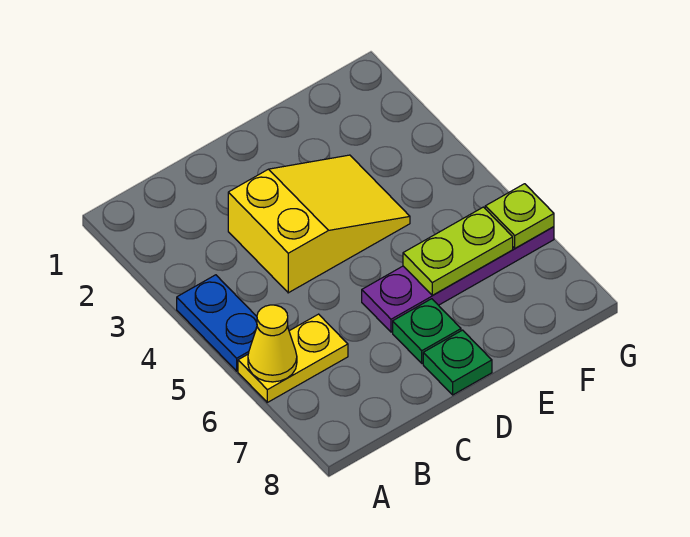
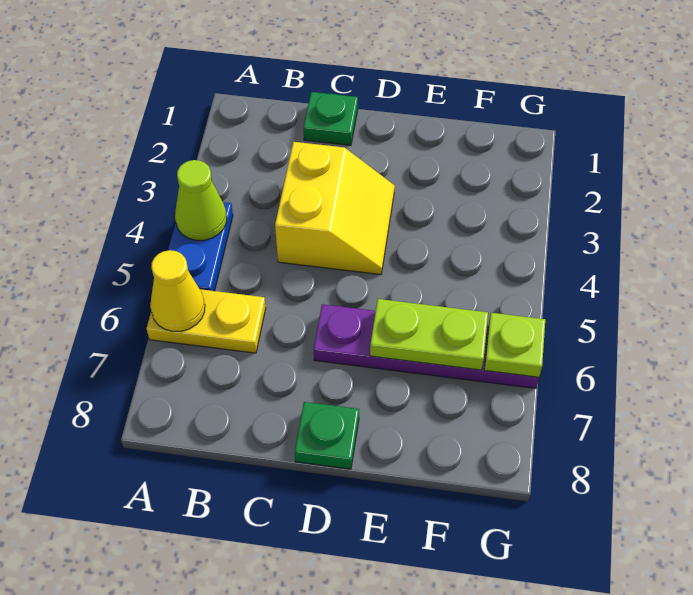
none -> lime 1x1 cone [175,160,227,240]
yellow 2x3 slope [228,155,410,293] -> yellow 2x2 slope [275,142,395,275]
green 1x1 plate [393,299,461,363] -> green 1x1 plate moved to [304,92,358,145]

